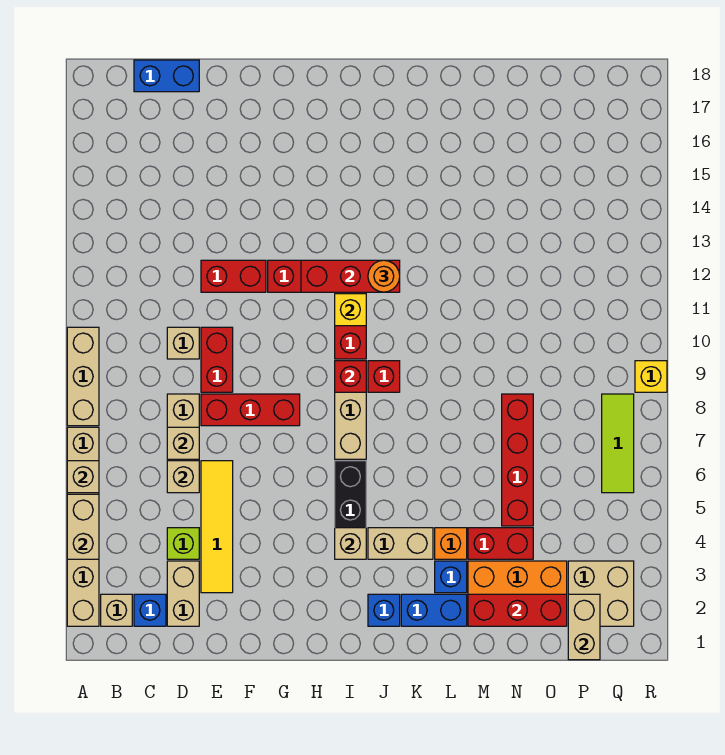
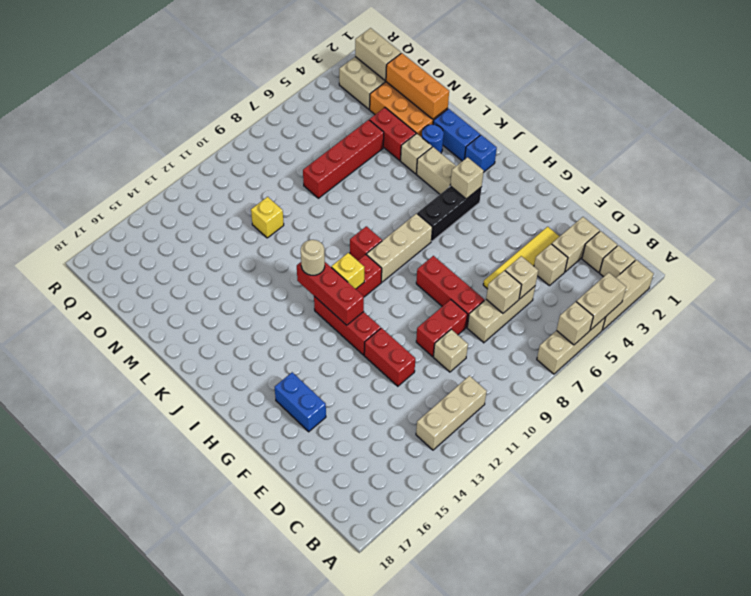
tan 1x3 brick [67,327,99,426] -> tan 1x3 brick moved to [416,376,487,450]
blue 1x1 brick [134,594,166,626] -> tan 1x1 brick [582,231,617,272]
blue 1x2 brick [134,60,199,92] -> blue 1x2 brick moved to [275,372,326,432]
lime 1x1 brick [167,528,199,559] -> tan 1x1 brick [534,244,568,286]
red 1x1 brick [335,361,366,392] -> none
orange 1x1 round brick [368,260,400,292] -> tan 1x1 round brick [301,240,325,275]
blue 1x1 brick [435,561,467,593] -> blue 1x1 round brick [422,125,444,153]
orange 1x1 brick [435,528,467,559] -> tan 1x1 brick [401,134,432,174]
red 1x3 brick [468,594,567,626] -> orange 1x3 brick [386,53,449,119]
tan 1x2 brick [568,594,600,660] -> tan 1x2 brick turned to [355,28,401,81]
lime 1x3 tile [602,394,634,493] -> none
yellow 1x1 brick [635,361,667,392] -> yellow 1x1 brick moved to [251,197,284,238]

